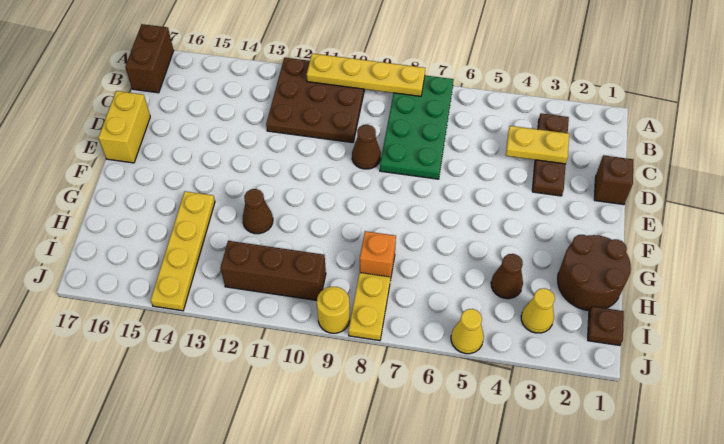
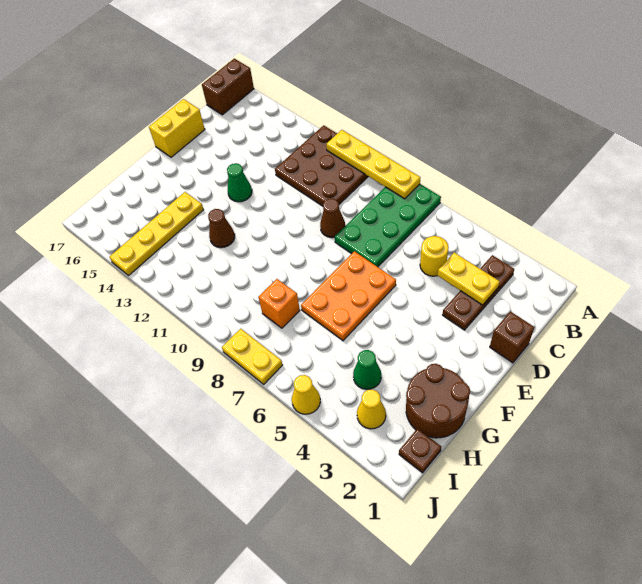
none -> orange 2x3 plate [301,251,396,341]
none -> green 1x1 cone [227,163,252,202]
brown 1x1 cone [491,254,523,299] -> green 1x1 cone [353,350,381,389]
yellow 1x2 plate [348,273,390,341] -> yellow 1x2 plate turned to [222,329,282,384]
brown 1x3 brick [220,241,326,300] -> none
yellow 1x1 round brick [317,287,350,333] -> yellow 1x1 round brick moved to [420,236,449,276]

